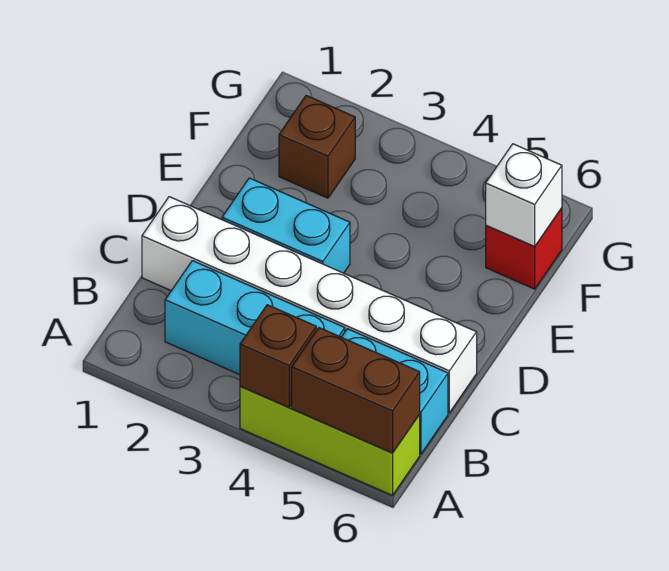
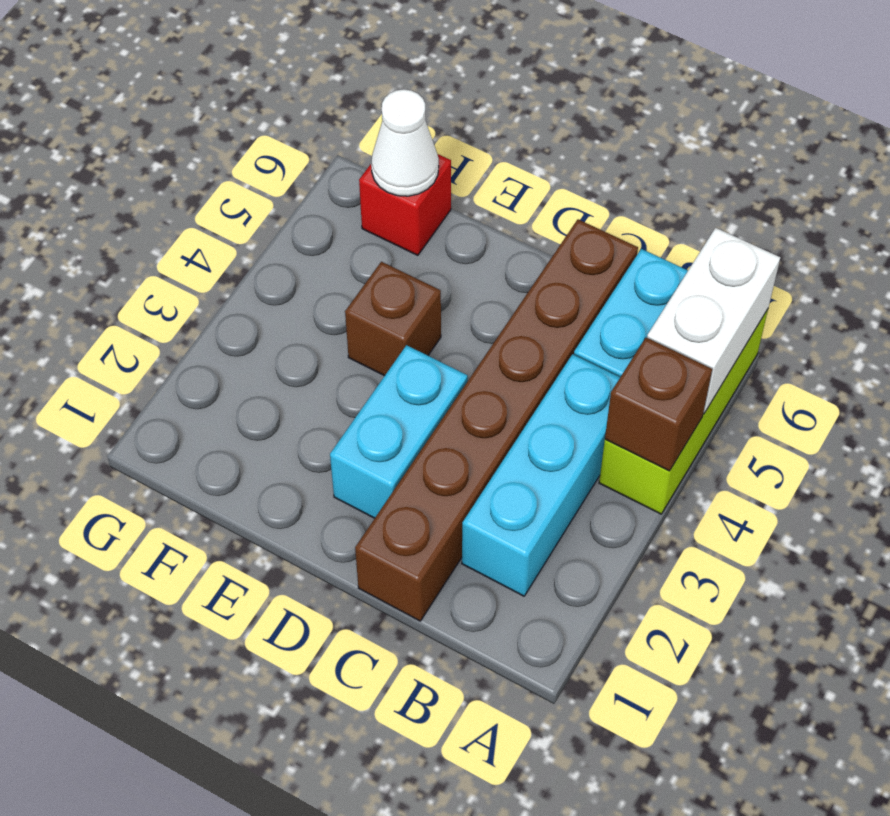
brown 1x2 brick [292,328,420,453] -> white 1x2 brick [647,228,780,414]
white 1x6 brick [142,197,477,413] -> brown 1x6 brick [355,219,638,621]
brown 1x1 brick [279,96,355,198] -> brown 1x1 brick moved to [345,262,441,376]
white 1x1 brick [486,144,562,246] -> white 1x1 cone [371,89,439,196]

